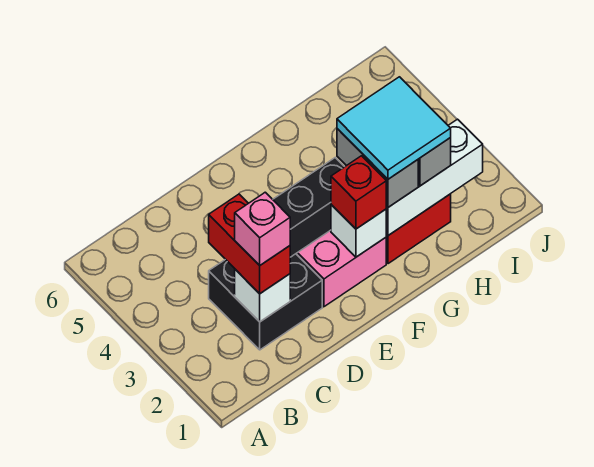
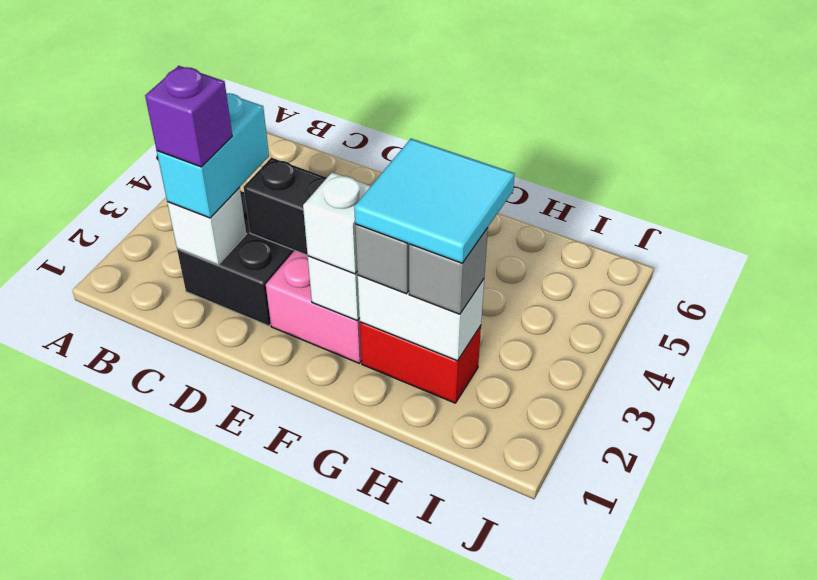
red 1x2 brick [209,194,290,294] -> cyan 1x2 brick [157,93,269,218]
pink 1x1 brick [235,192,290,266] -> purple 1x1 brick [145,66,232,167]
red 1x1 brick [331,156,386,229] -> white 1x1 brick [303,172,371,274]
white 1x3 brick [386,119,483,236] -> white 1x2 brick [358,275,484,361]

